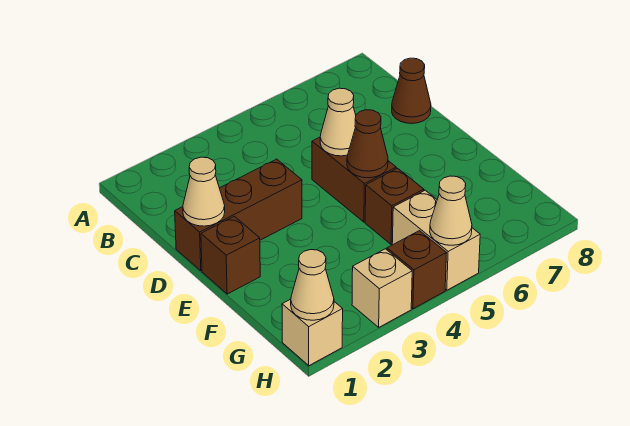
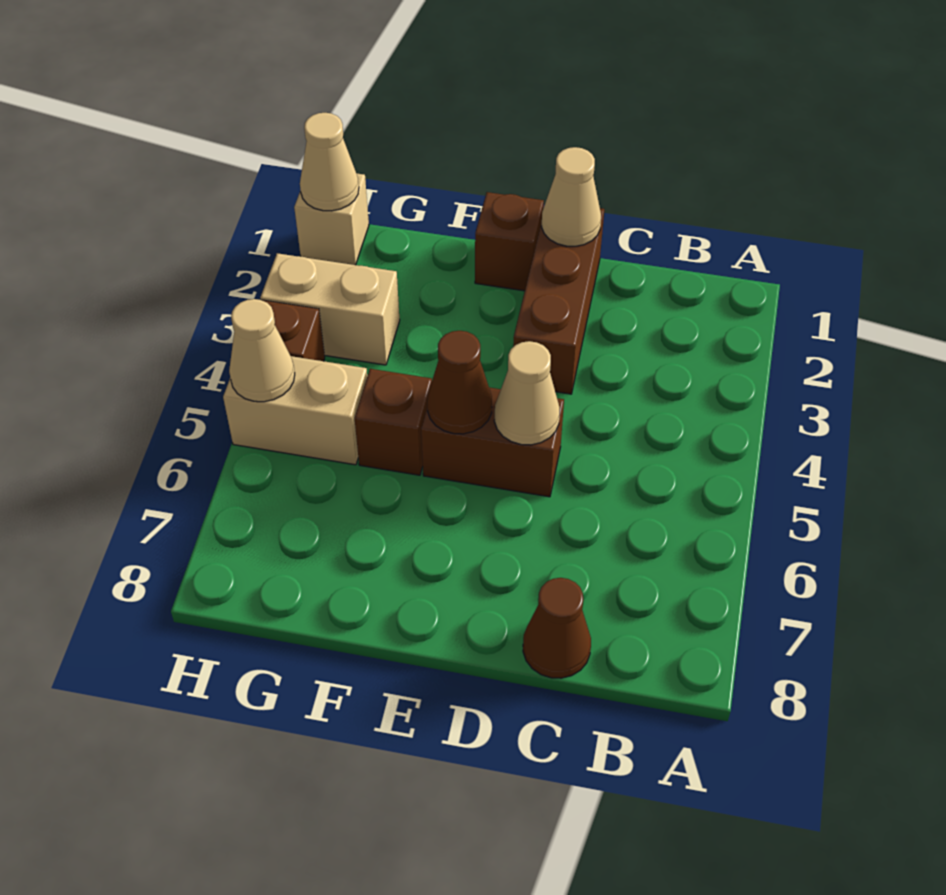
tan 1x1 brick [352,249,412,327] -> tan 1x2 brick [260,253,400,365]

